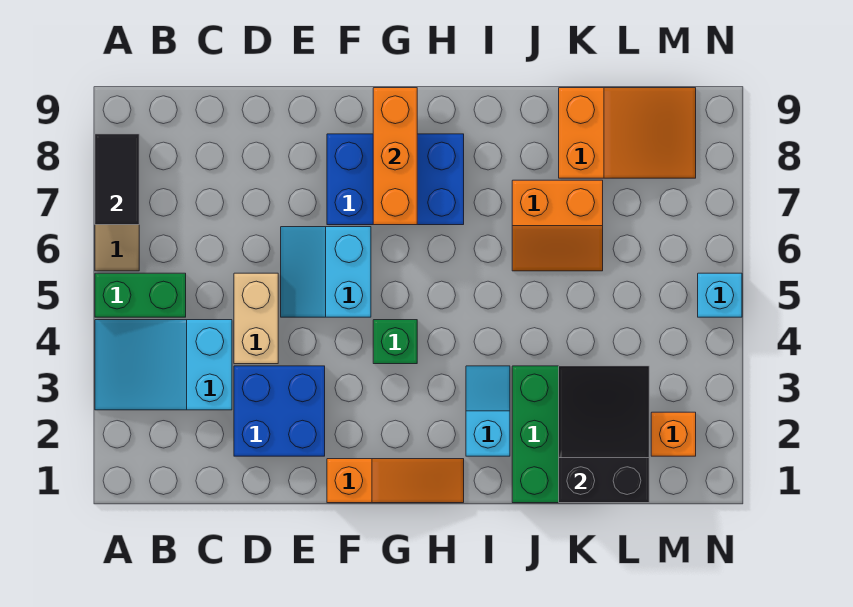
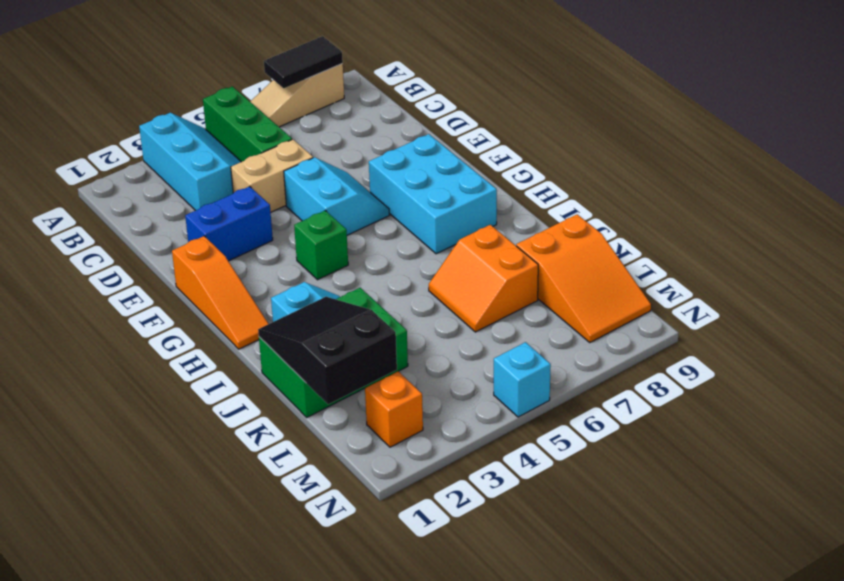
cyan 2x3 slope [95,320,232,410] -> cyan 2x3 slope turned to [139,113,241,211]
green 1x2 brick [95,273,186,317] -> green 1x3 brick [203,86,292,162]
blue 2x2 brick [234,366,325,456] -> blue 1x2 brick [185,186,273,261]
cyan 2x2 slope [281,227,371,317] -> cyan 2x2 slope turned to [284,157,389,235]
blue 2x3 brick [327,134,464,225] -> cyan 2x3 brick [369,134,497,254]
orange 1x3 brick [373,88,417,225] -> none
black 2x3 slope [559,366,649,503] -> black 2x3 slope turned to [258,297,397,404]

